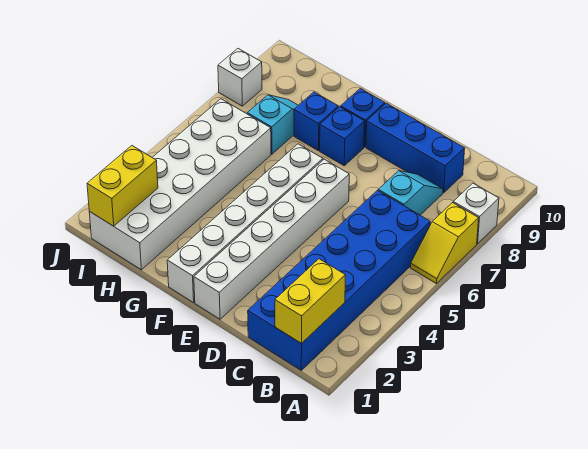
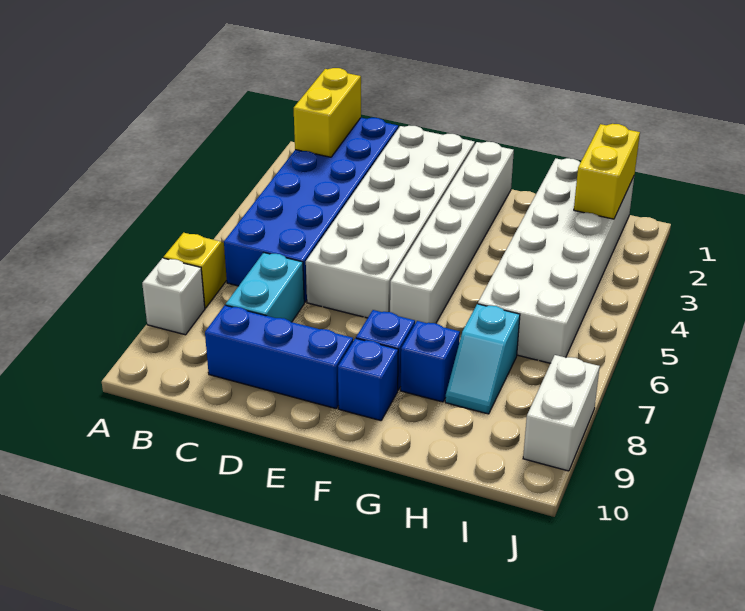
cyan 1x2 slope [378,171,443,215] -> cyan 1x2 brick [226,253,304,322]
white 1x6 brick [194,159,349,319] -> white 2x6 brick [306,126,475,318]
white 1x1 brick [218,49,262,106] -> white 1x2 brick [523,355,600,471]

